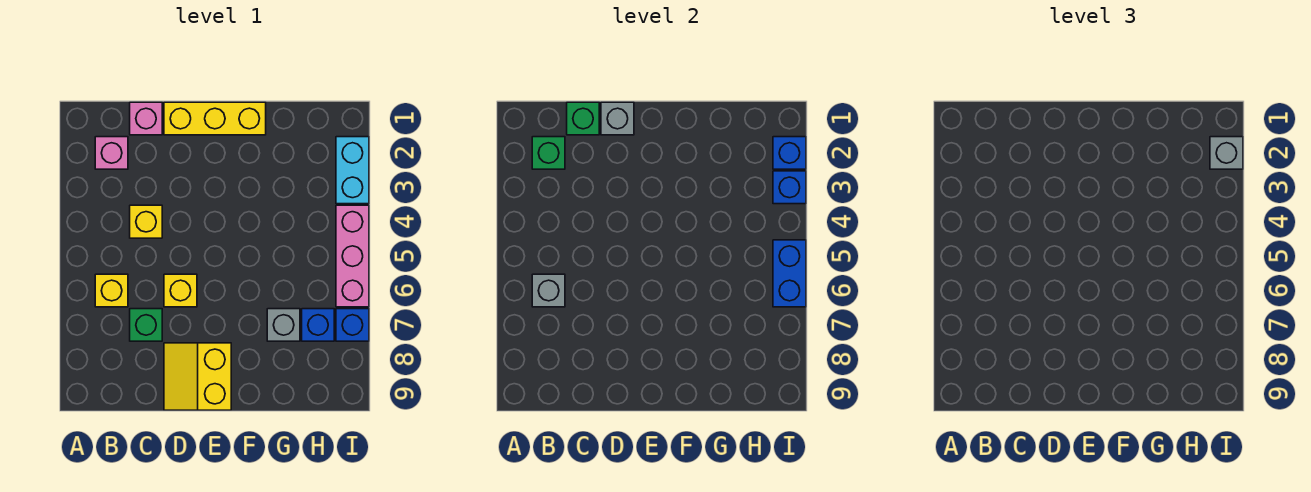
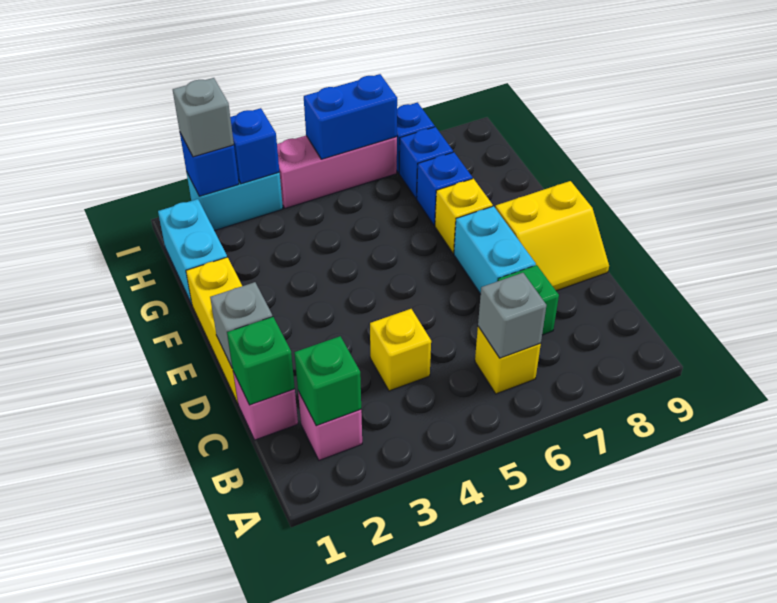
yellow 1x1 brick [164,274,197,307] -> yellow 1x1 brick moved to [435,179,493,253]
none -> cyan 1x2 brick [454,206,536,294]
none -> cyan 1x2 brick [158,199,227,304]
grey 1x1 brick [267,309,300,341] -> blue 1x1 brick [417,152,472,225]

